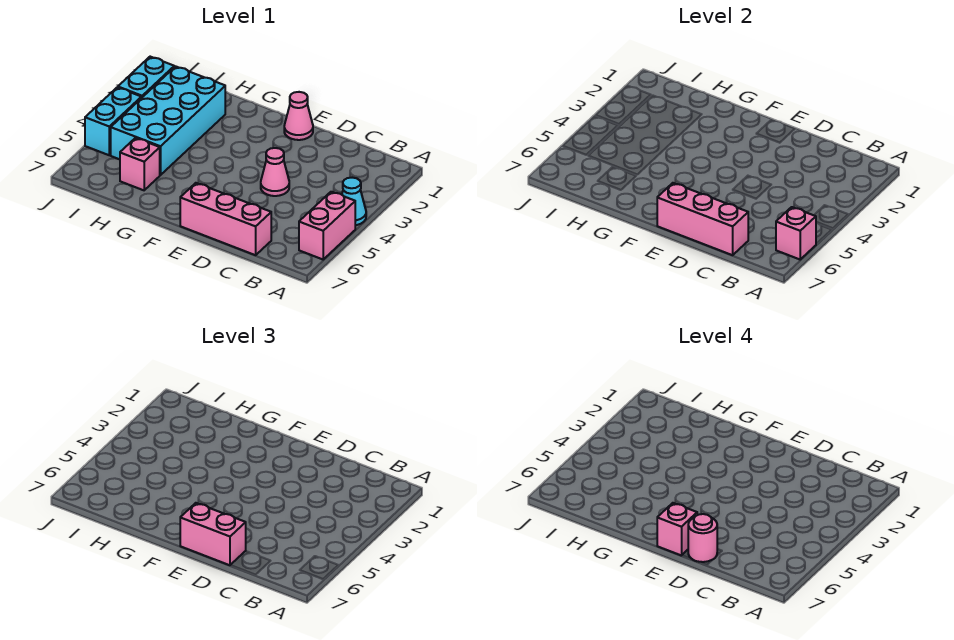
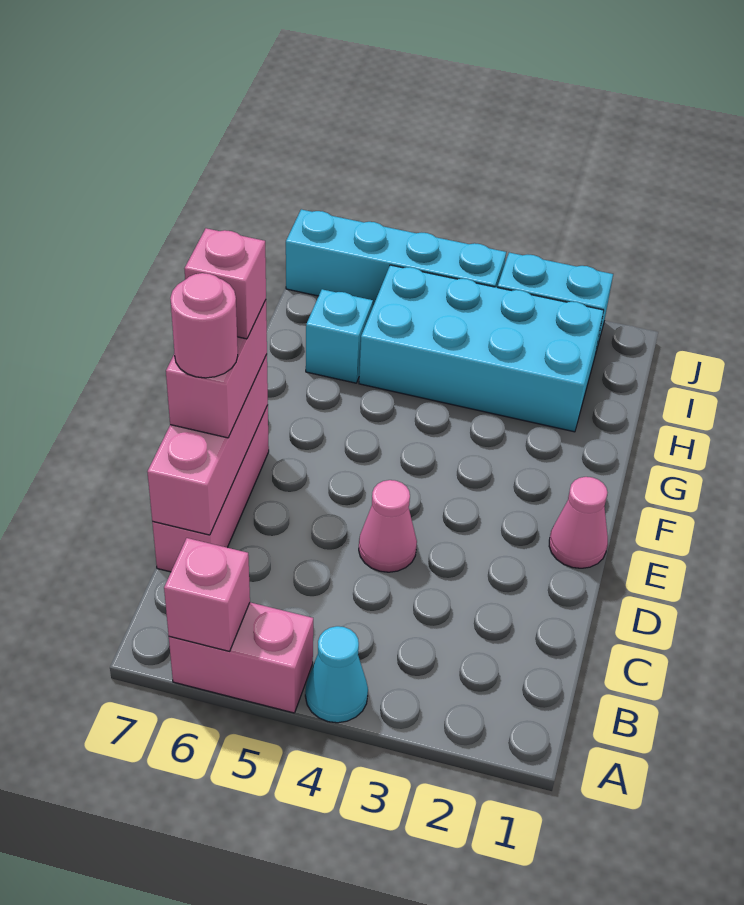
pink 1x1 brick [120,138,160,190] -> cyan 1x1 brick [306,289,373,383]
cyan 1x2 brick [85,87,141,155] -> cyan 1x4 brick [286,209,506,306]

